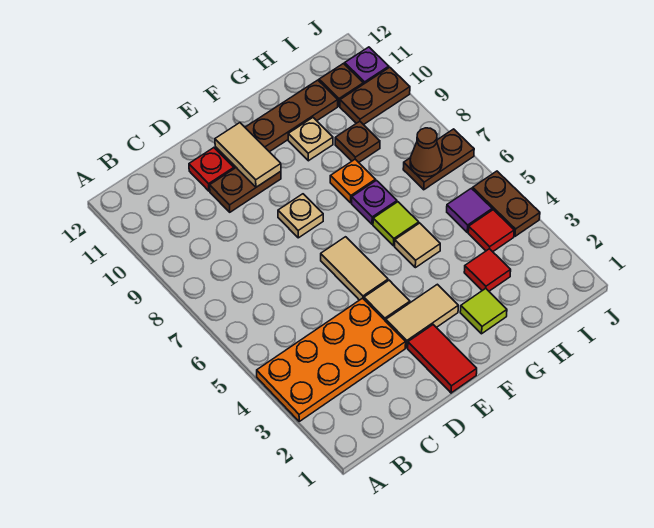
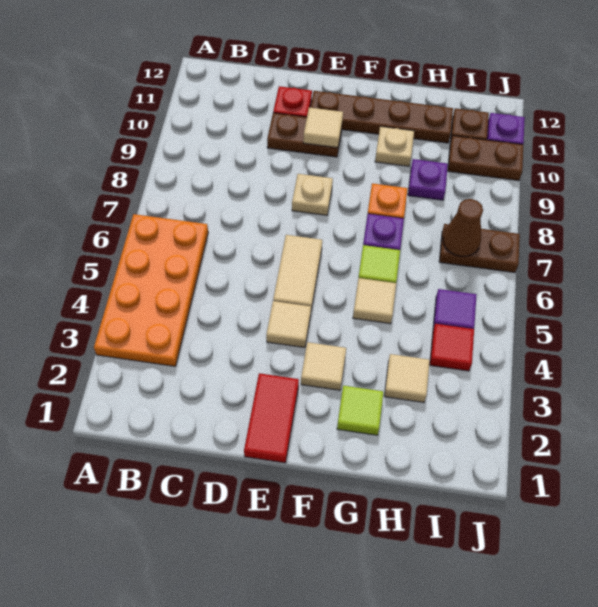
orange 2x4 plate [257,298,406,421] -> orange 2x4 plate turned to [94,214,208,366]
tan 1x2 tile [386,284,458,348] -> tan 1x1 tile [301,342,346,390]
tan 1x2 tile [215,123,281,187] -> tan 1x1 tile [303,107,343,148]
red 1x1 tile [464,249,511,291] -> tan 1x1 tile [384,354,430,402]
brown 1x1 plate [335,121,380,162] -> purple 1x1 plate [408,159,448,200]
brown 1x2 plate [473,171,540,236] -> none

